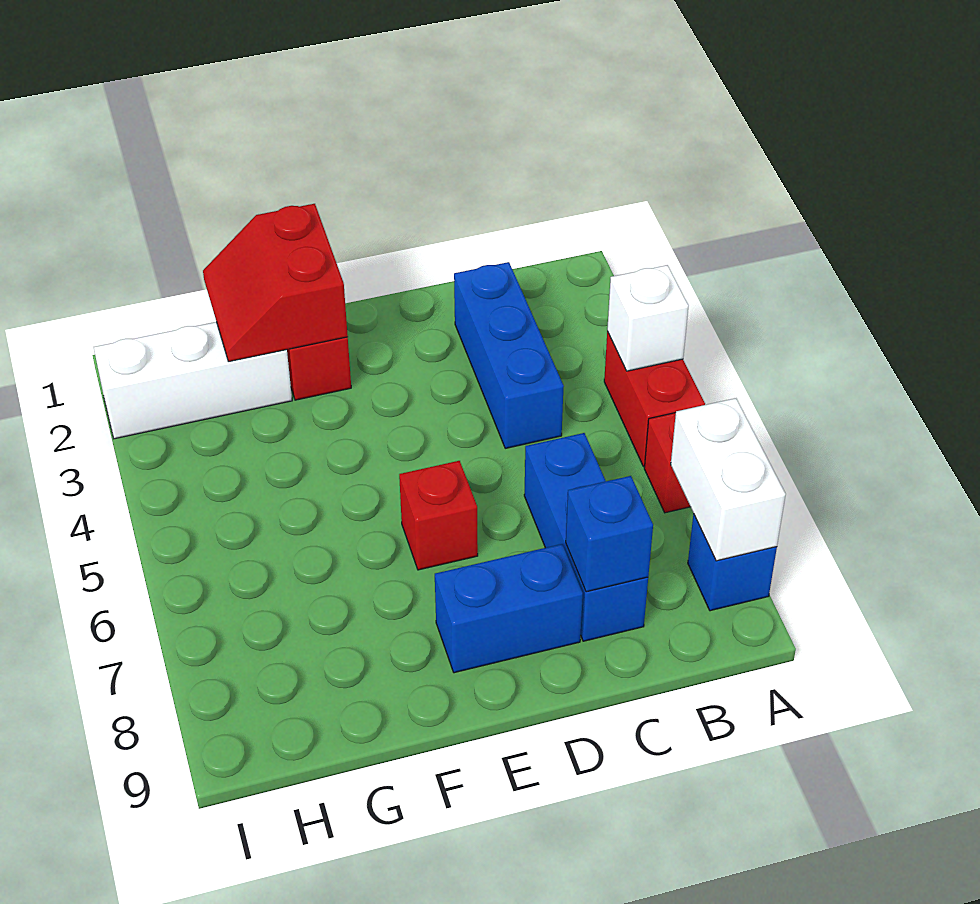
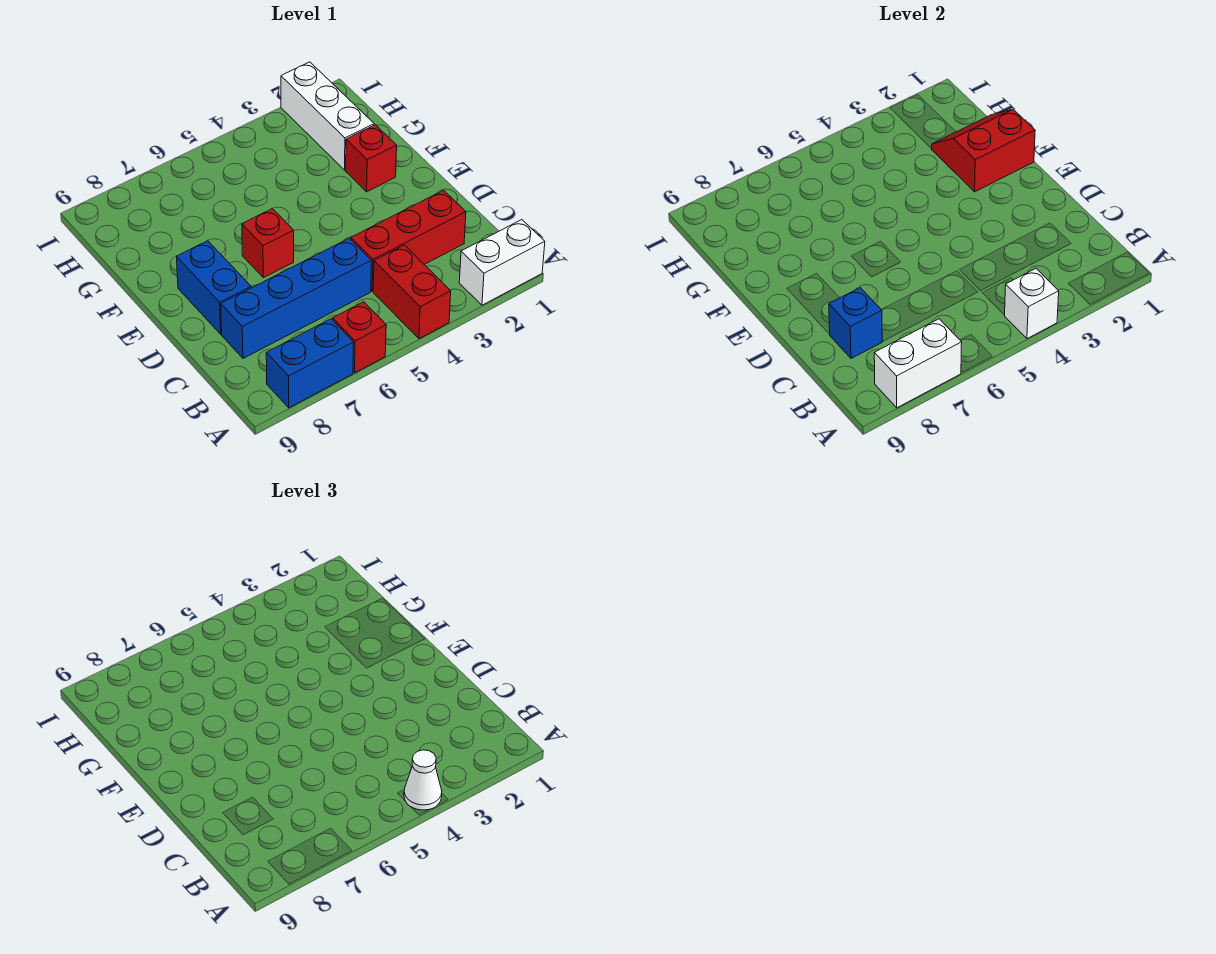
none -> white 1x2 brick [459,220,545,305]
red 1x2 brick [604,332,705,467] -> red 1x2 brick turned to [373,245,451,339]
none -> white 1x1 cone [404,750,442,810]
blue 1x1 brick [688,514,777,611] -> blue 1x2 brick [266,319,354,408]
blue 1x3 brick [454,262,564,448] -> red 1x3 brick [351,190,466,291]
blue 1x3 brick [524,433,648,641] -> blue 1x4 brick [221,238,371,358]

